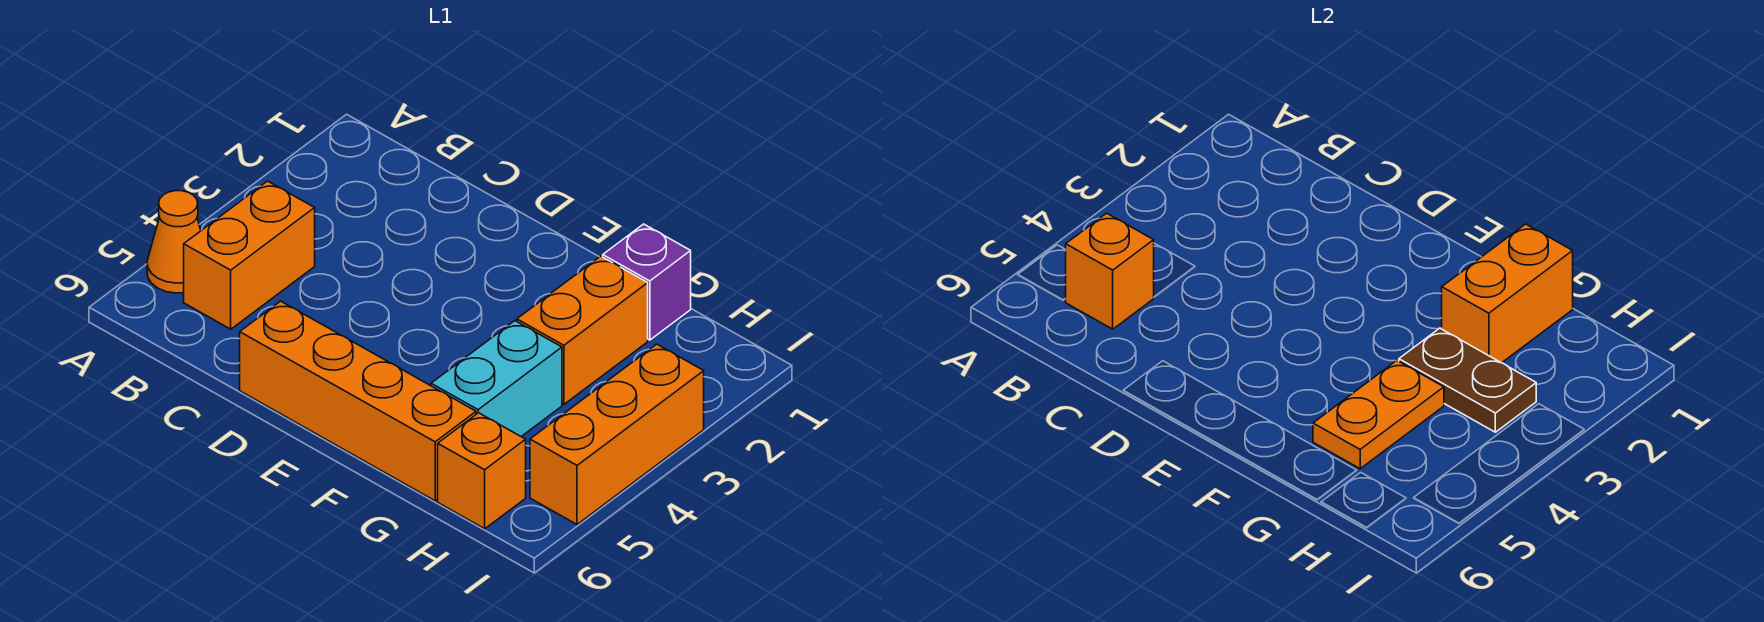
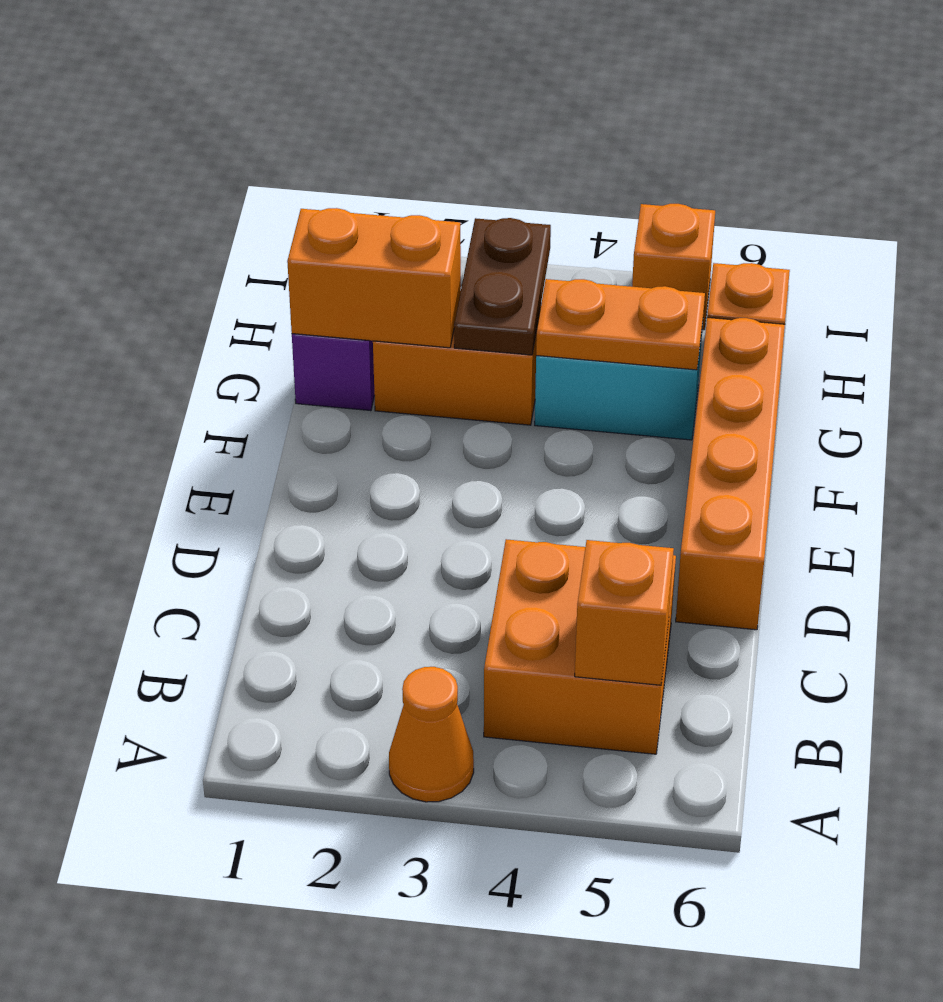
orange 1x1 cone [147,191,201,293] -> orange 1x1 cone moved to [389,667,474,802]
orange 1x2 brick [184,181,315,329] -> orange 2x2 brick [484,539,676,754]
orange 1x3 brick [530,344,704,524] -> orange 1x1 brick [632,204,715,329]

